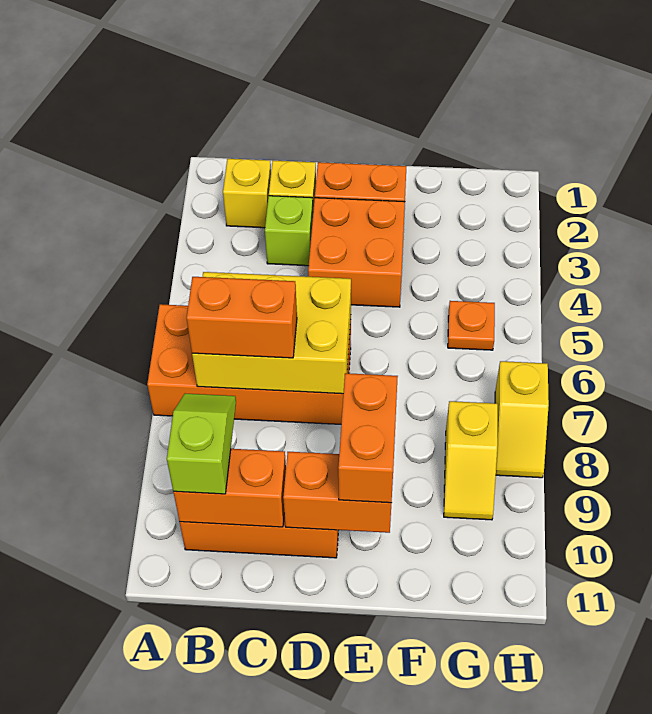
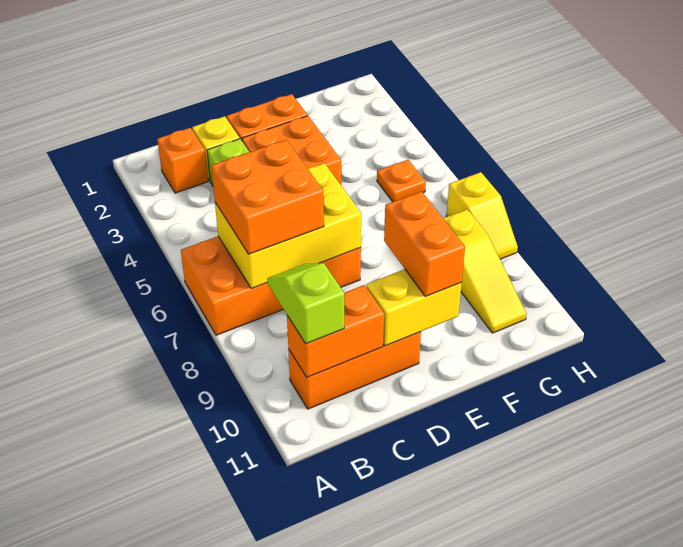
yellow 1x1 brick [223,159,271,228] -> orange 1x1 brick [157,128,208,193]
orange 1x2 brick [187,277,297,358] -> orange 2x2 brick [211,140,324,254]
orange 1x2 brick [283,452,391,533] -> yellow 1x2 brick [366,269,462,346]
yellow 1x2 slope [444,401,498,520] -> yellow 1x3 slope [443,209,527,333]

